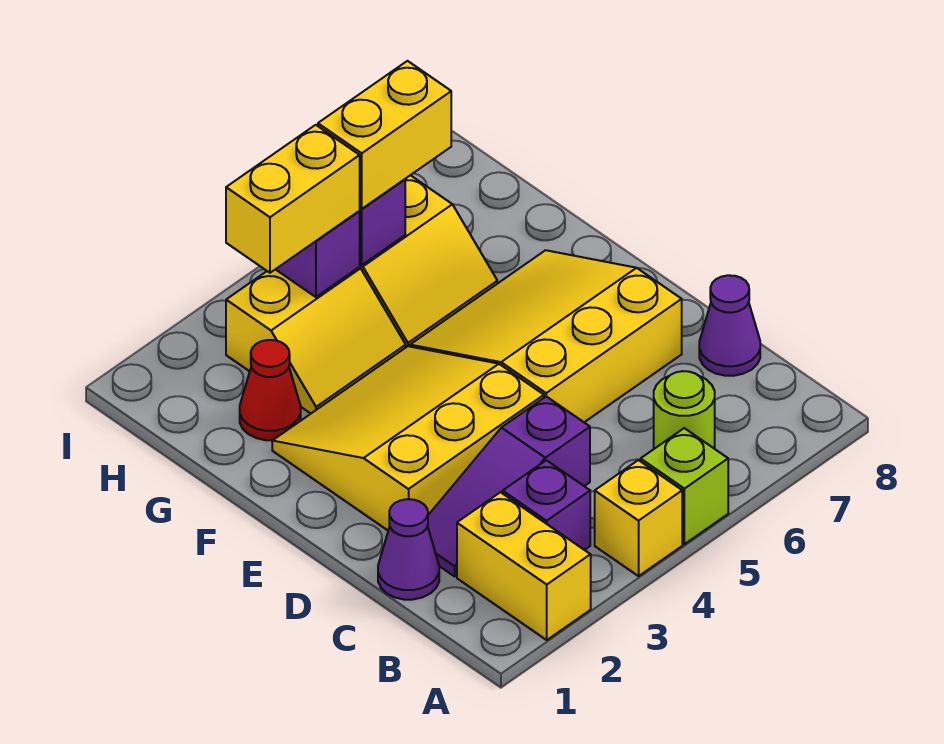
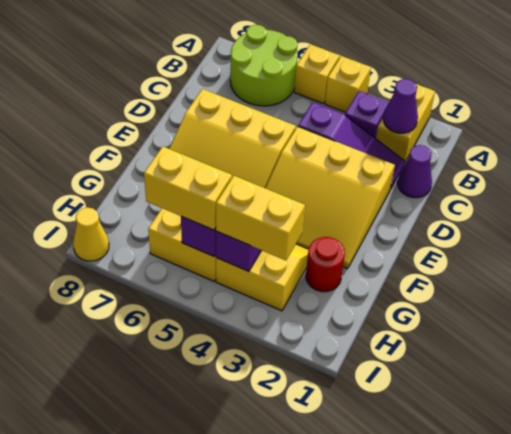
lime 1x1 brick [641,428,728,544] -> yellow 1x1 brick [294,44,339,104]
lime 1x1 round brick [654,371,715,449] -> lime 2x2 round brick [230,25,298,106]
purple 1x1 cone [699,275,760,376] -> purple 1x1 cone moved to [383,79,418,133]
red 1x1 cone [240,340,301,440] -> red 1x1 round brick [306,237,345,292]
none -> yellow 1x1 cone [73,207,109,261]

